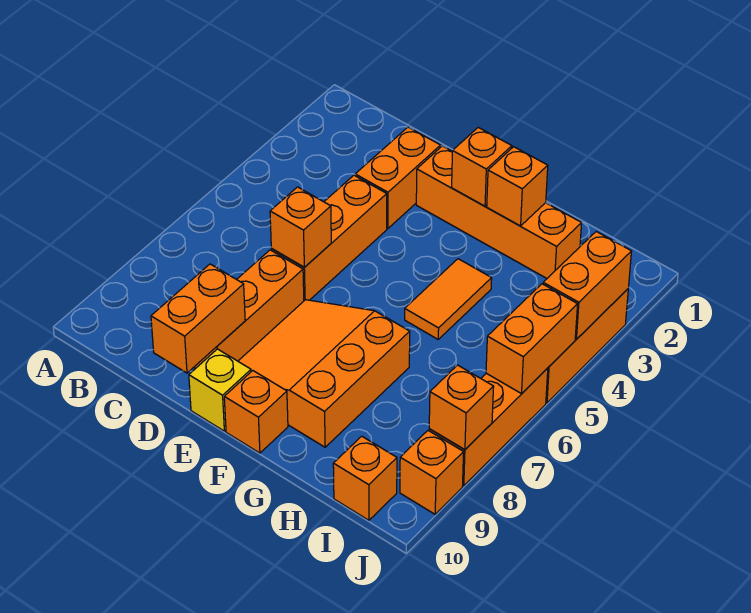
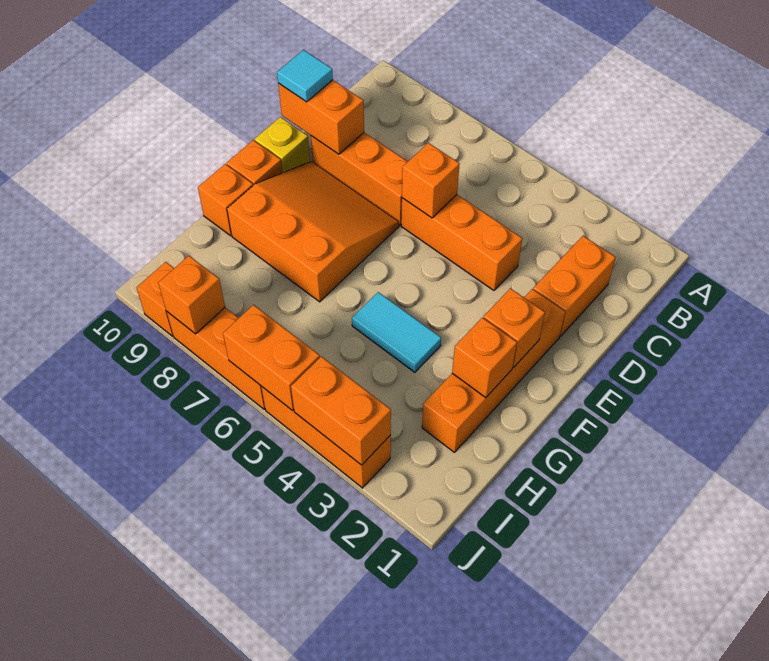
orange 1x2 brick [355,127,441,229] -> orange 1x2 brick turned to [533,236,616,336]
none -> cyan 1x1 tile [277,50,333,102]
orange 1x2 tile [405,259,492,339] -> cyan 1x2 tile [352,292,441,372]
orange 1x1 brick [333,436,397,520] -> orange 1x1 brick moved to [198,164,253,236]

